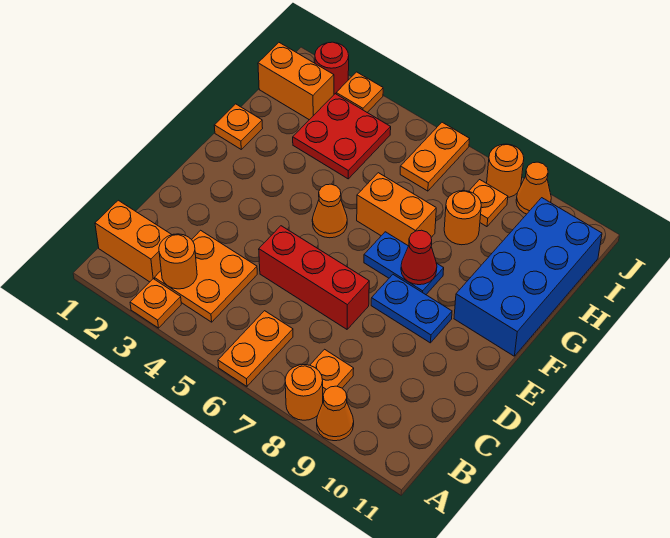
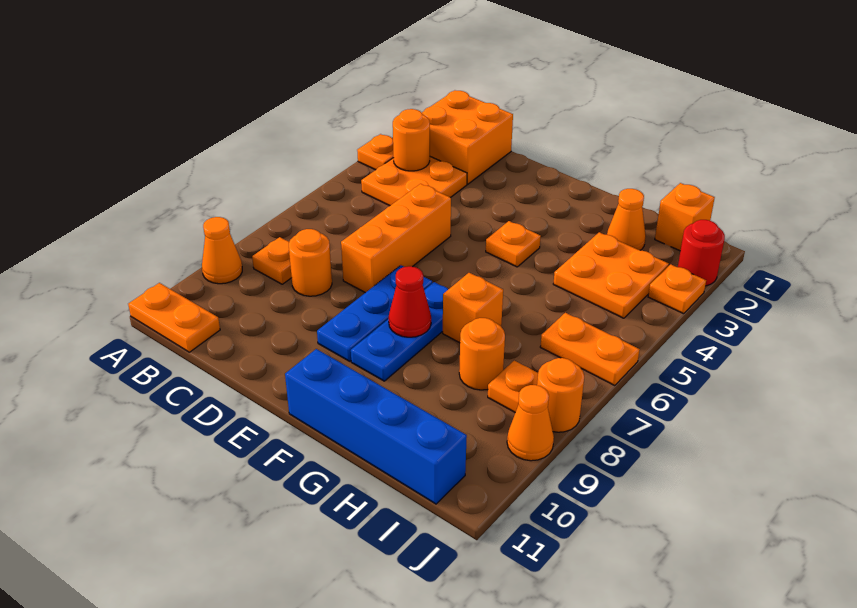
orange 1x2 plate [218,311,293,386] -> orange 1x2 plate moved to [128,283,220,352]
orange 1x1 round brick [285,365,323,420] -> orange 1x1 round brick moved to [289,229,332,296]
orange 1x2 brick [95,200,172,282] -> orange 2x2 brick [422,90,513,184]
red 1x3 brick [259,226,369,329] -> orange 1x3 brick [341,184,451,293]
blue 1x2 plate [371,275,452,343] -> blue 1x3 plate [317,265,432,361]
orange 1x1 cone [312,184,347,238] -> orange 1x1 cone moved to [607,189,646,250]
blue 1x2 plate [364,232,444,295] -> blue 1x3 plate [351,282,448,381]
blue 2x4 brick [454,198,602,356] -> blue 1x4 brick [285,349,467,504]
orange 1x1 plate [214,104,263,149] -> orange 1x1 plate moved to [486,221,541,267]
orange 1x2 brick [357,173,436,246] -> orange 1x1 brick [443,273,503,343]
red 2x2 plate [293,94,391,179] -> orange 2x2 plate [553,232,669,318]
orange 1x2 brick [258,43,334,120] -> orange 1x1 brick [655,183,715,251]

